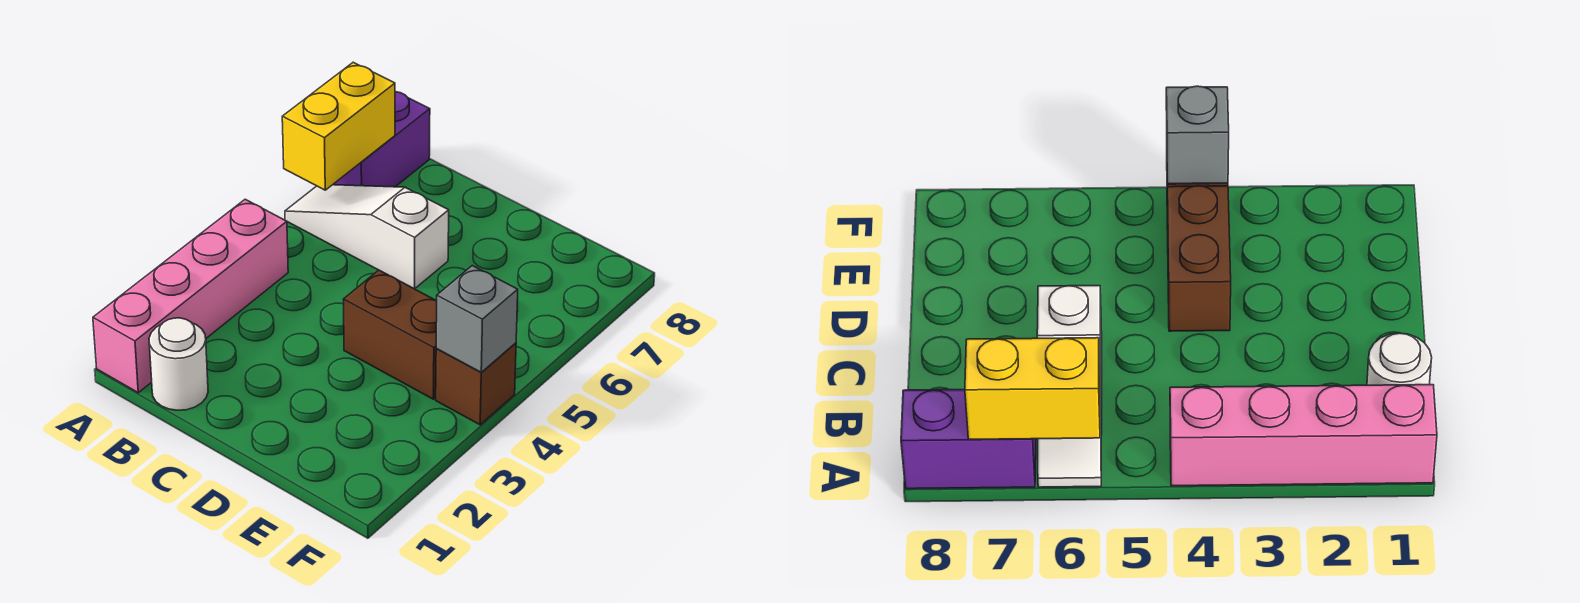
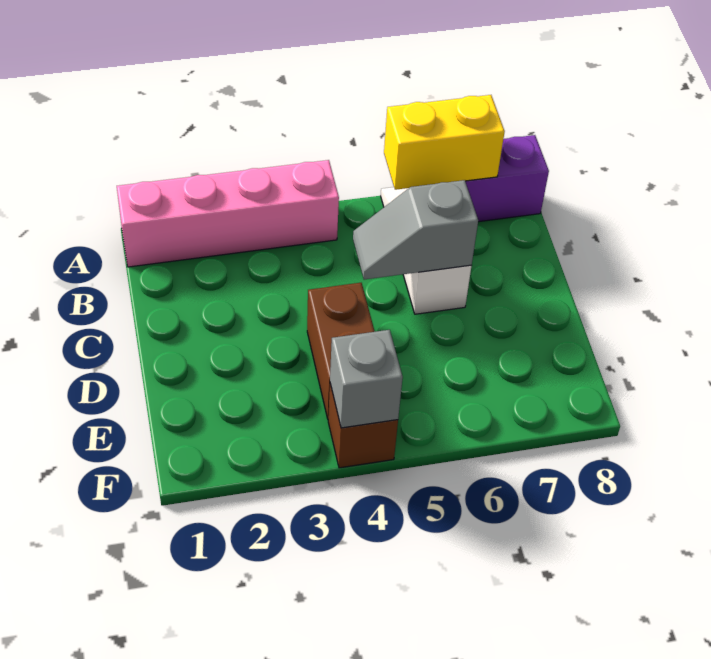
white 1x1 round brick [149,318,208,410] -> none
none -> grey 1x2 slope [353,180,478,280]

